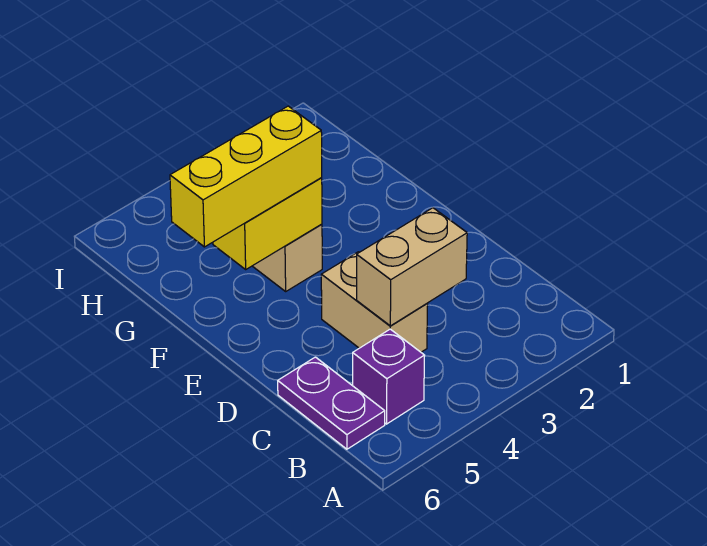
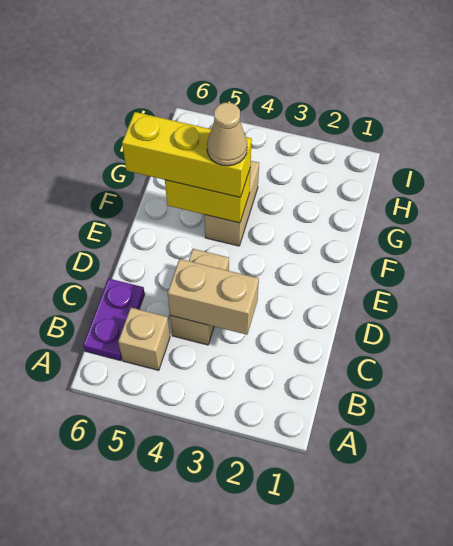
purple 1x1 brick [353,329,425,424] -> tan 1x1 brick [118,308,170,370]
none -> tan 1x1 cone [207,103,247,166]

